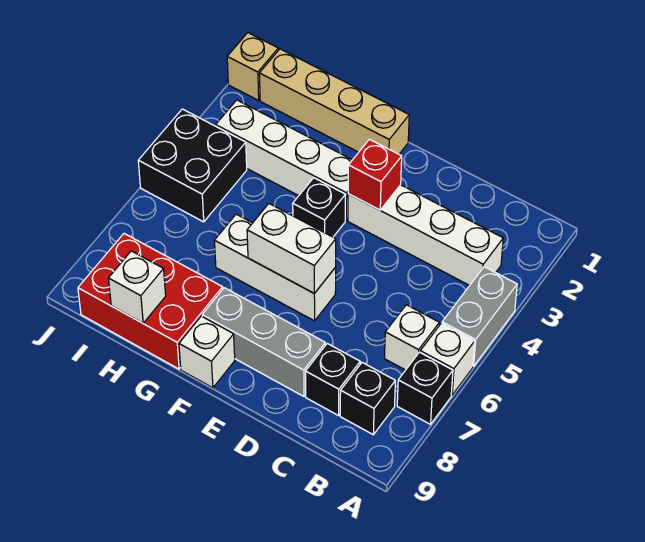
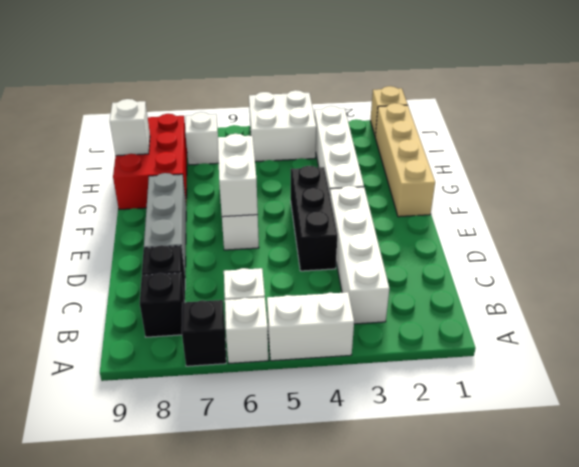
grey 1x2 brick [442,267,517,366] -> white 1x2 brick [267,292,354,361]
red 1x1 brick [348,139,402,210] -> none
black 1x1 brick [293,178,346,237] -> black 1x3 brick [291,166,337,271]
white 1x1 brick [179,316,235,388] -> white 1x1 brick moved to [185,112,219,165]
black 2x2 brick [138,109,247,222] -> white 2x2 brick [249,90,316,162]

